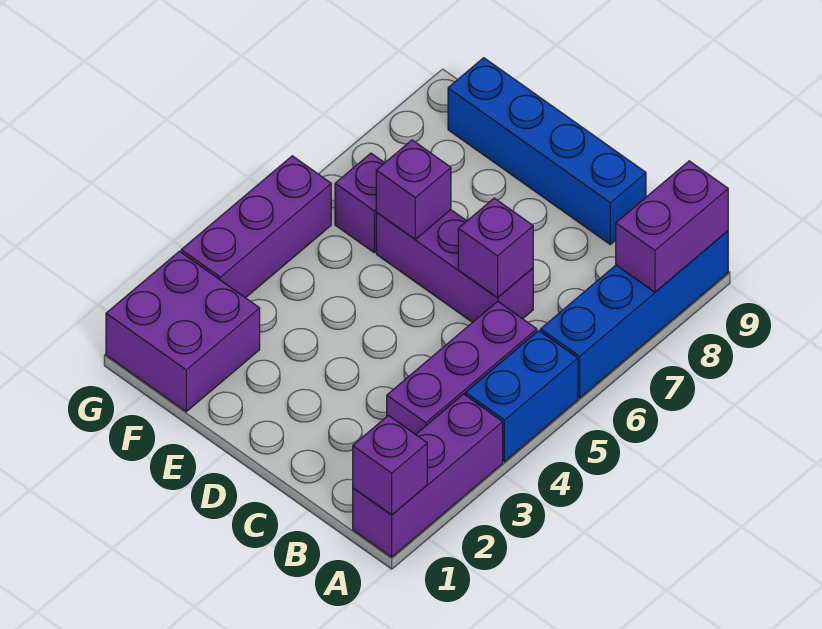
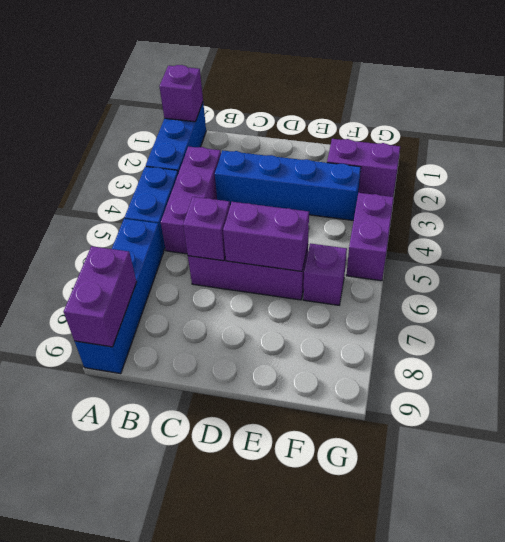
purple 1x3 brick [353,394,503,557] -> blue 1x3 brick [146,103,206,173]
blue 1x4 brick [448,58,646,244] -> blue 1x4 brick moved to [215,150,361,221]
purple 1x1 brick [376,140,451,239] -> purple 1x2 brick [223,202,309,271]
purple 2x2 brick [106,251,260,412] -> purple 1x2 brick [327,139,400,197]
purple 1x3 brick [181,156,331,298] -> purple 1x2 brick [346,193,394,281]

